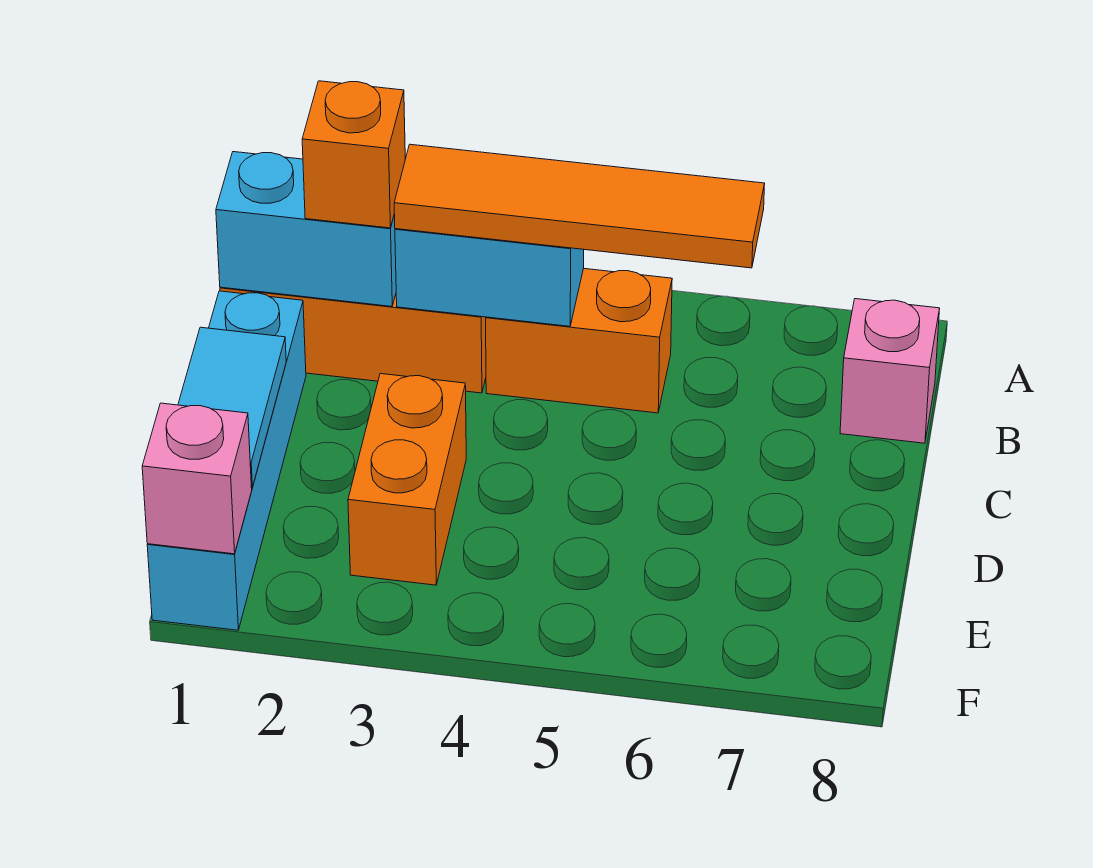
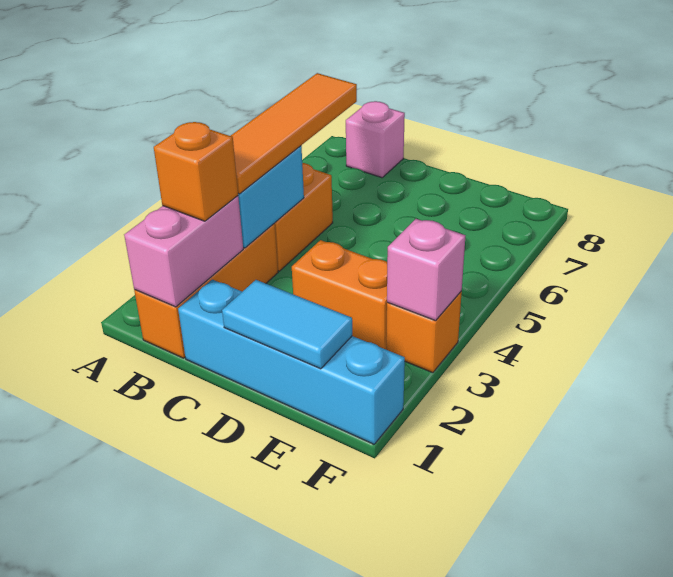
cyan 1x2 brick [216,152,396,306] -> pink 1x2 brick [124,196,243,307]
pink 1x1 brick [142,403,252,554] -> pink 1x1 brick moved to [387,219,465,321]
none -> orange 1x1 brick [386,291,462,373]

